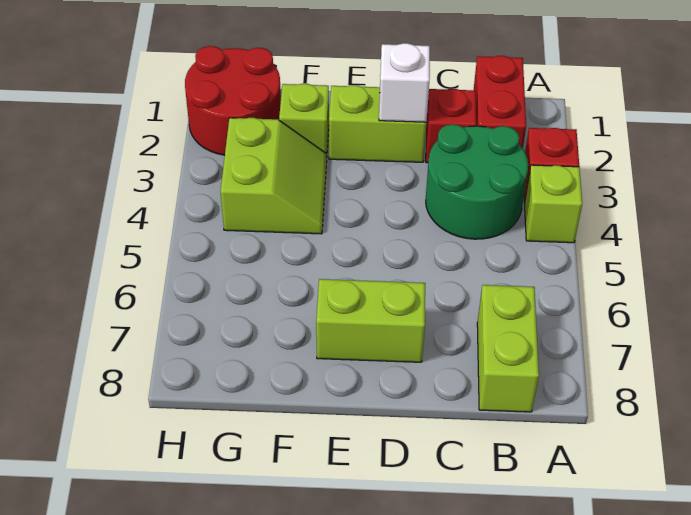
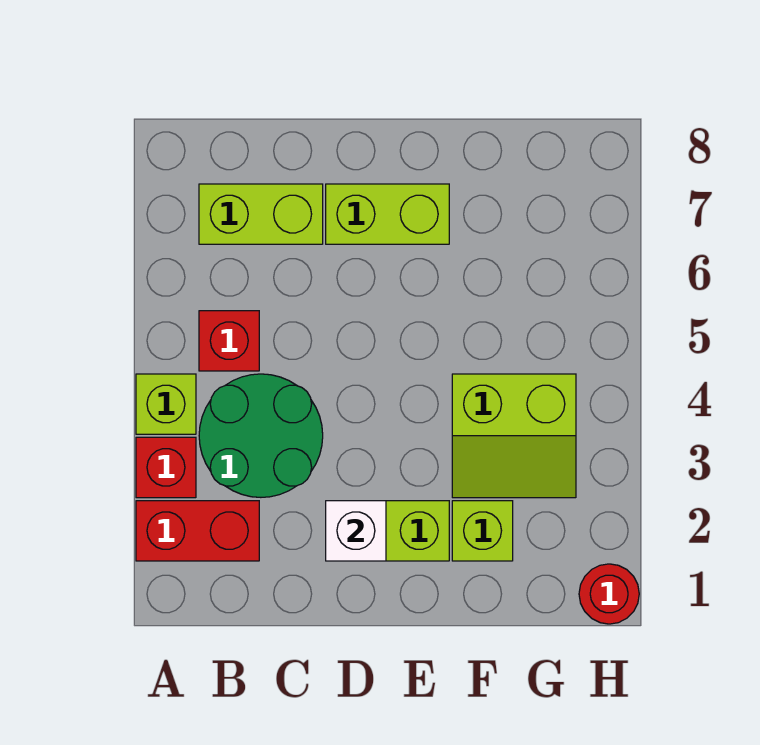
red 1x2 brick [474,56,526,148] -> red 1x2 brick turned to [136,501,259,561]
lime 1x2 brick [477,285,539,412] -> lime 1x2 brick turned to [199,184,323,244]
red 1x1 brick [426,89,476,163] -> red 1x1 brick moved to [199,311,259,371]
lime 2x2 slope [220,118,327,234] -> lime 2x2 slope turned to [452,374,576,498]
red 2x2 round brick [185,46,281,155] -> red 1x1 round brick [579,564,639,624]

